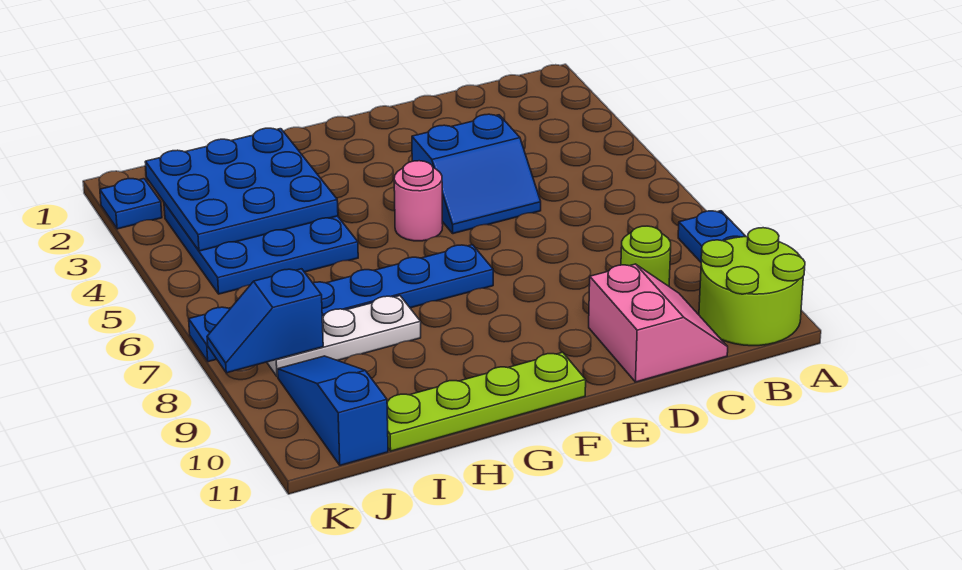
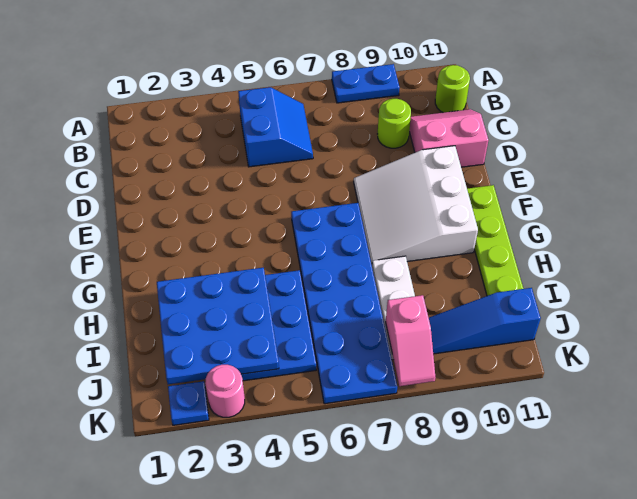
lime 2x2 round brick [699,228,805,346] -> lime 1x1 round brick [435,65,470,113]
blue 2x2 slope [412,114,541,234] -> blue 2x2 slope moved to [238,87,313,167]
none -> white 3x3 slope [354,146,478,264]
pink 1x1 round brick [394,161,443,241] -> pink 1x1 round brick moved to [205,365,245,417]
blue 1x6 plate [189,245,493,362] -> blue 2x6 plate [291,203,397,404]
blue 1x2 slope [207,269,323,373] -> pink 1x2 slope [386,295,436,386]

